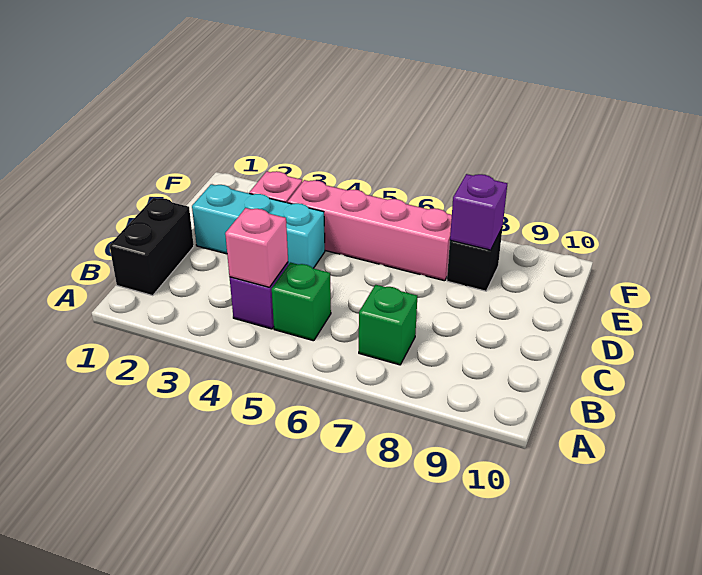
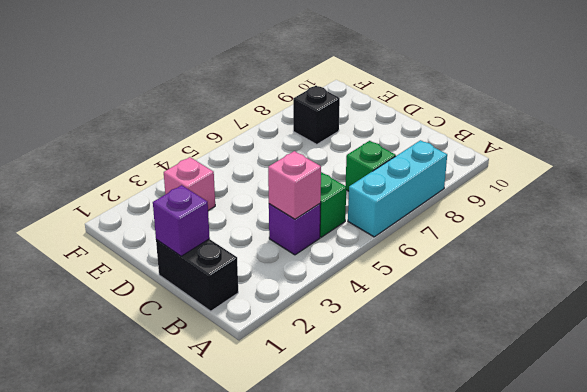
cyan 1x3 brick [192,184,325,268] -> cyan 1x3 brick moved to [348,140,447,237]
pink 1x4 brick [288,180,452,281] -> none
purple 1x1 brick [450,174,507,250] -> purple 1x1 brick moved to [153,185,210,256]

